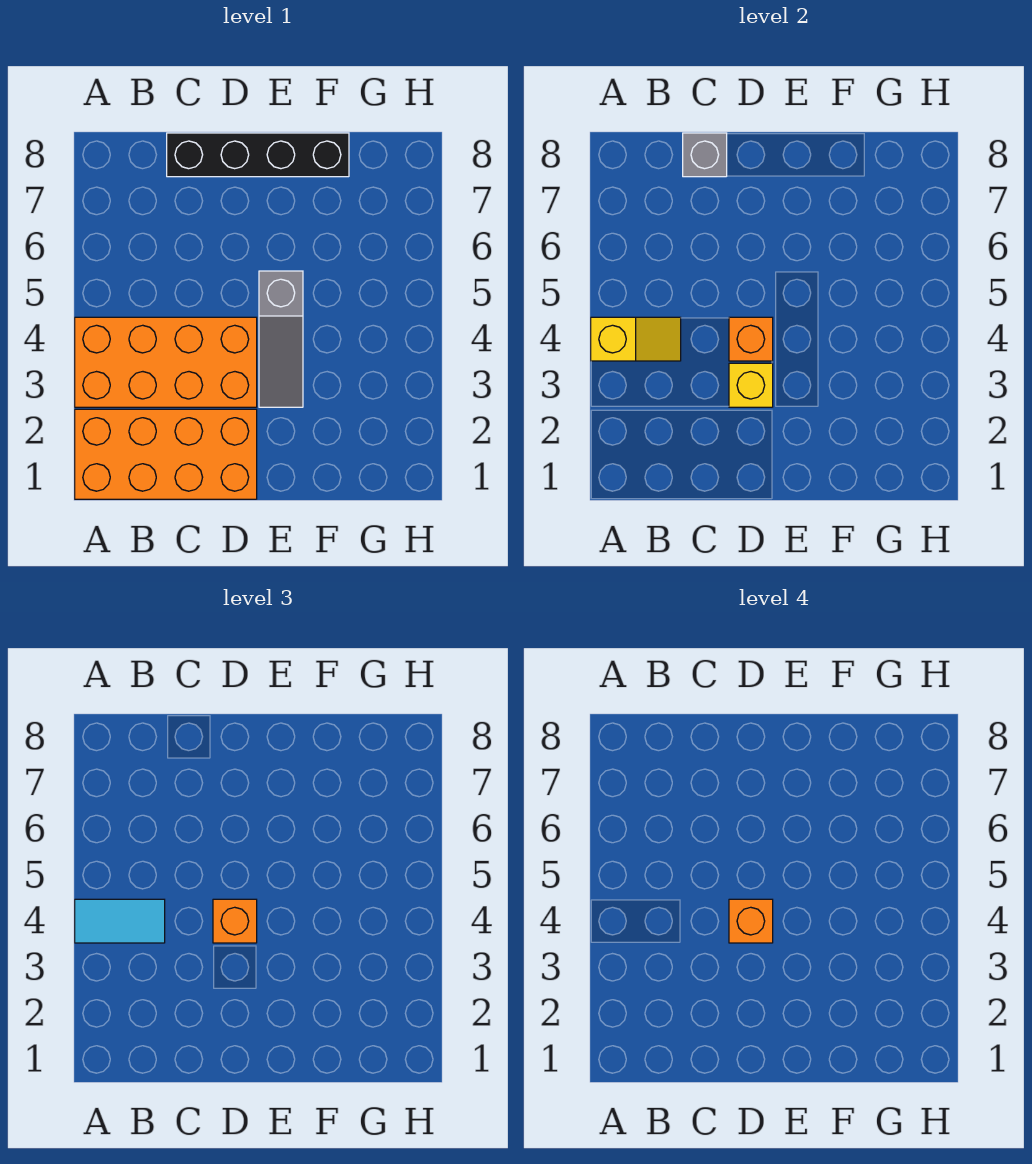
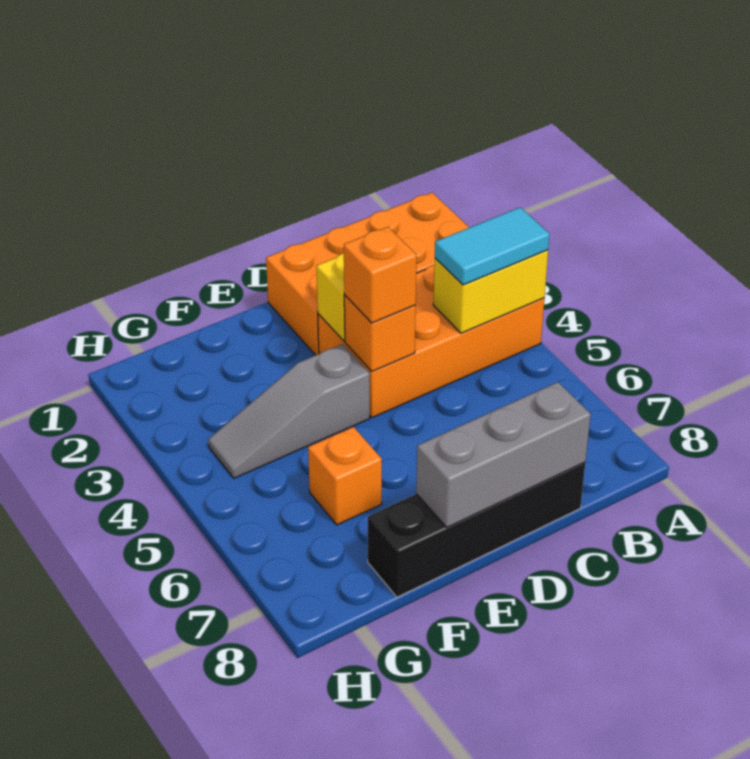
yellow 1x2 slope [591,317,681,361] -> yellow 1x2 brick [433,250,548,333]
grey 1x1 brick [683,133,727,177] -> grey 1x3 brick [416,382,591,527]
orange 1x1 brick [729,899,773,943] -> orange 1x1 brick moved to [308,427,382,525]
grey 1x3 slope [259,271,303,407] -> grey 1x3 slope turned to [208,344,370,478]

